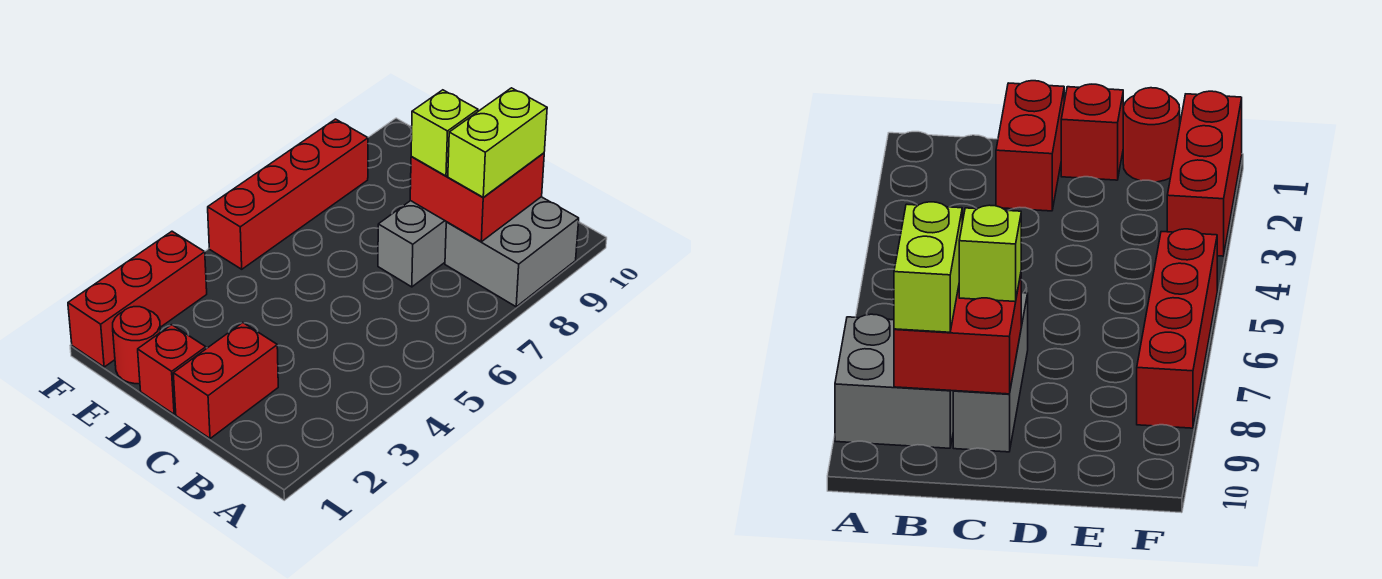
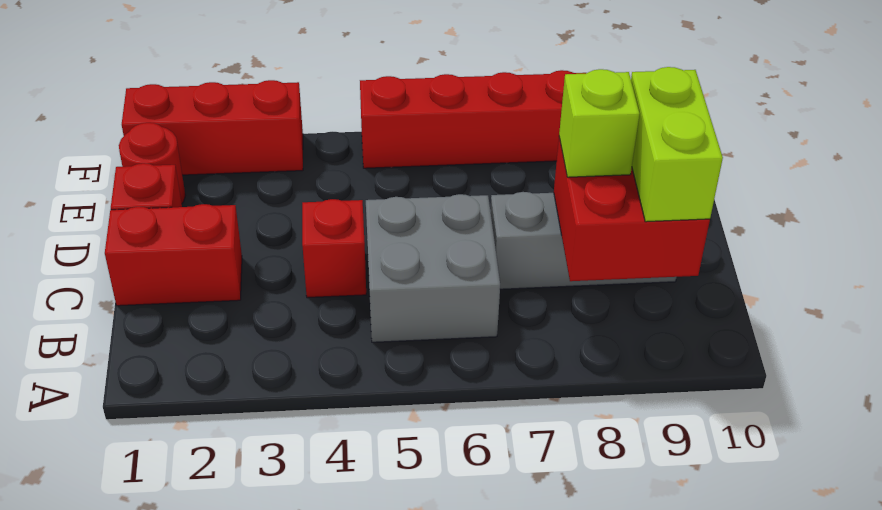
grey 2x2 brick [445,197,579,307] -> grey 2x2 brick moved to [366,194,500,342]
lime 1x2 brick [448,88,547,197] -> lime 1x2 brick turned to [631,67,723,222]
none -> red 1x1 brick [302,199,366,298]

